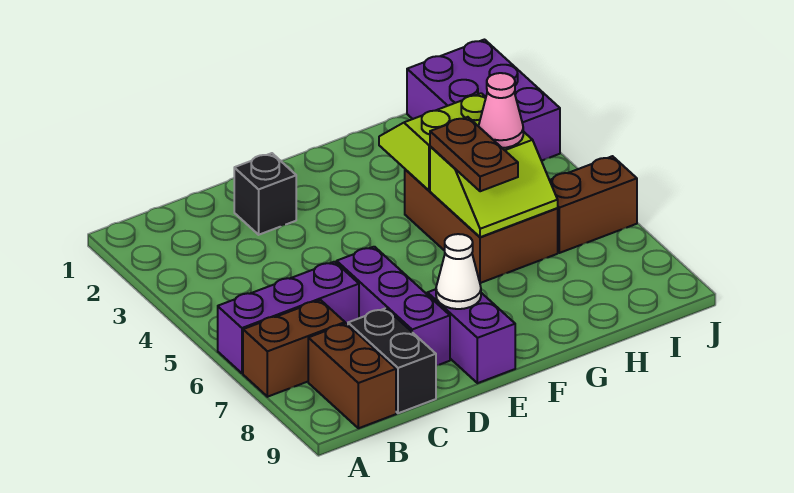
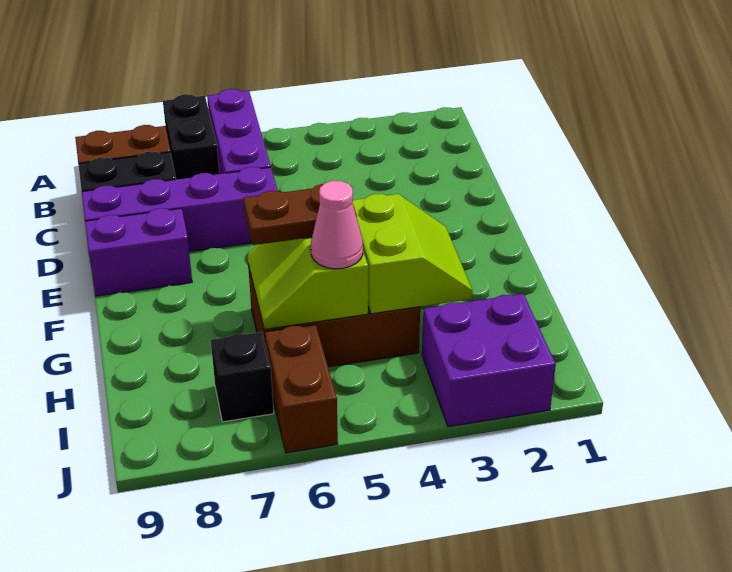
brown 1x2 brick [243,300,345,397] -> black 1x2 brick [163,94,219,179]
black 1x1 brick [234,153,296,235] -> black 1x1 brick moved to [211,332,274,422]
purple 1x3 brick [337,247,450,366] -> purple 1x4 brick [82,167,278,252]
white 1x1 cone [436,234,481,309] -> none
purple 2x3 brick [407,40,560,161] -> purple 2x2 brick [422,294,556,427]

